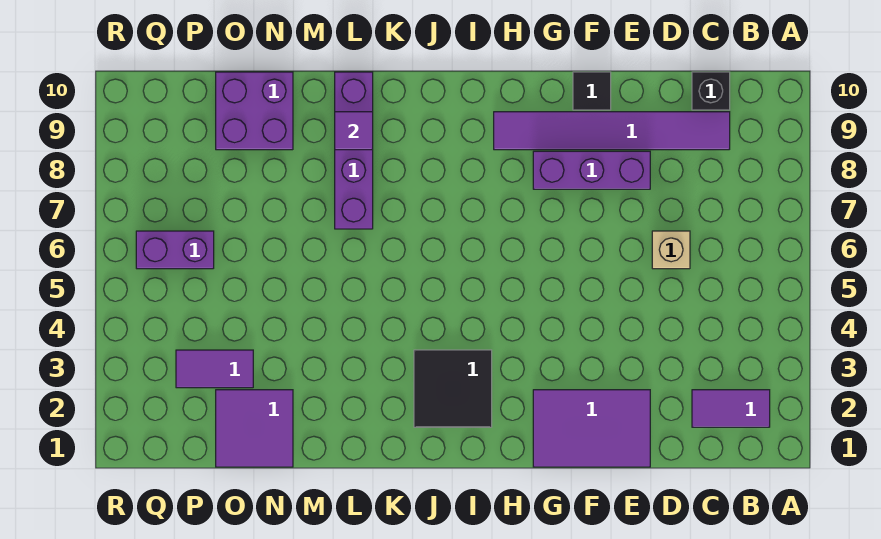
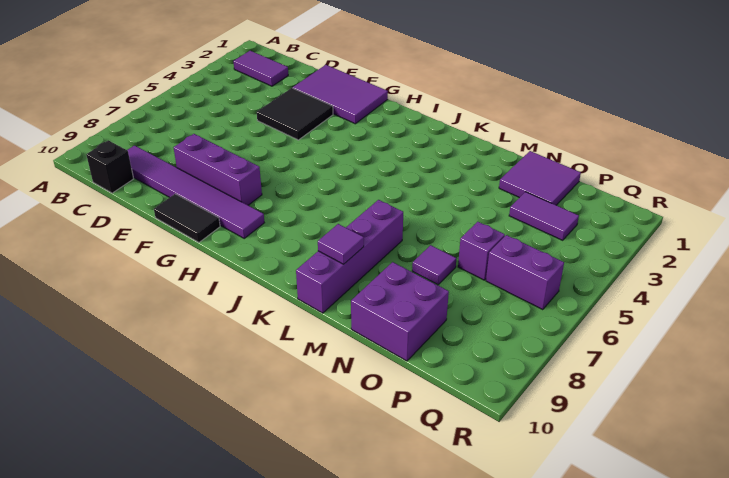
tan 1x1 brick [652,231,690,269] -> none
black 1x1 tile [573,72,611,110] -> black 1x2 tile [154,194,220,242]
black 2x2 tile [414,350,492,427] -> black 2x2 tile moved to [257,88,333,140]
none -> purple 1x1 tile [412,245,457,285]
none -> purple 1x1 brick [458,222,505,280]

